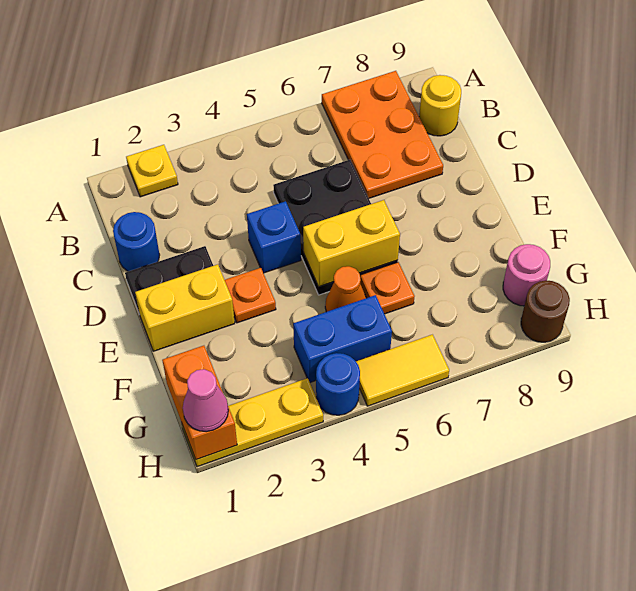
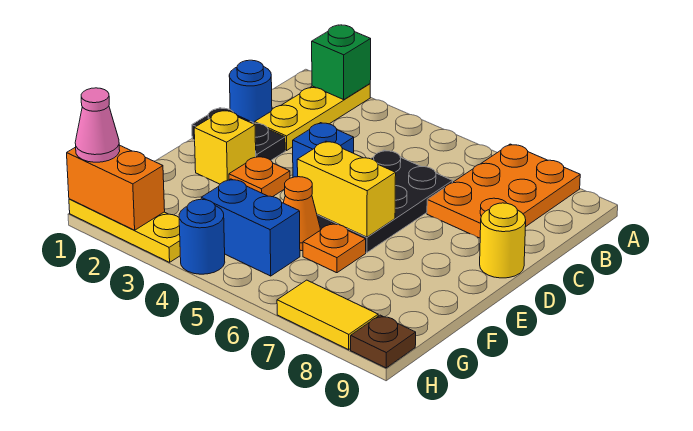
yellow 1x1 plate [126,145,178,197] -> yellow 1x3 plate [255,84,370,150]
none -> green 1x1 brick [312,25,371,100]
yellow 1x1 round brick [419,75,461,136] -> yellow 1x1 round brick moved to [480,203,526,278]
yellow 1x2 brick [135,264,235,351] -> yellow 1x1 brick [194,110,256,184]
orange 1x2 brick [162,346,237,460] -> orange 1x2 brick turned to [67,145,165,230]
pink 1x1 round brick [503,244,550,306] -> none
yellow 1x2 tile [356,335,449,406] -> yellow 1x2 tile moved to [277,280,378,350]
brown 1x1 round brick [521,280,570,342] -> brown 1x1 plate [351,315,416,368]

